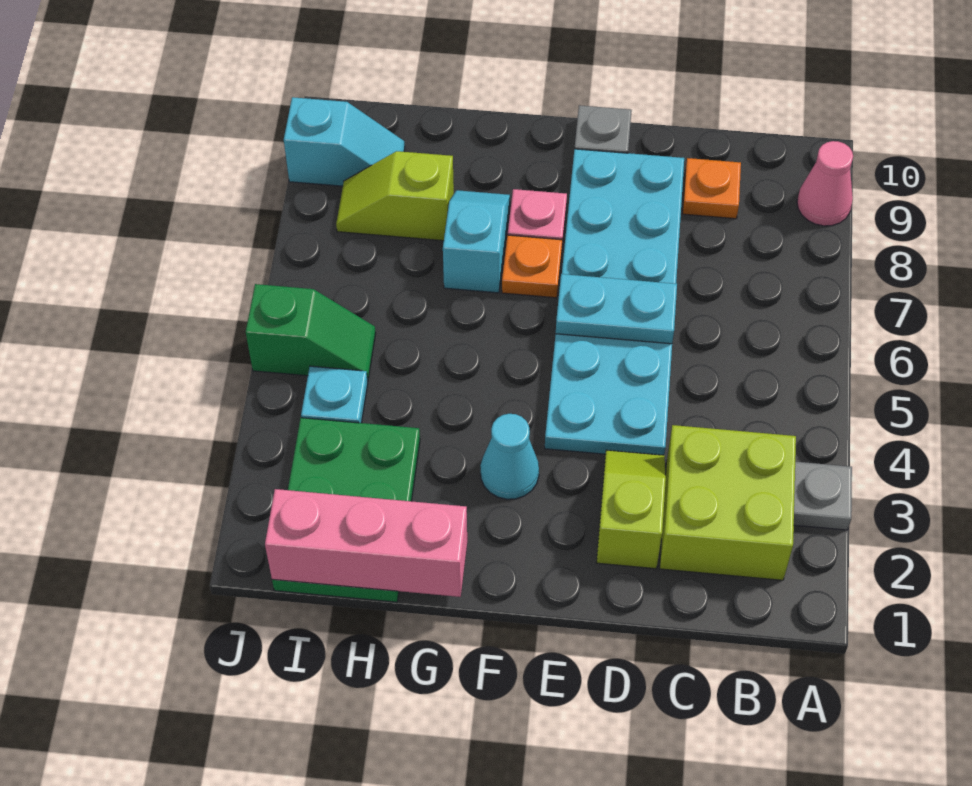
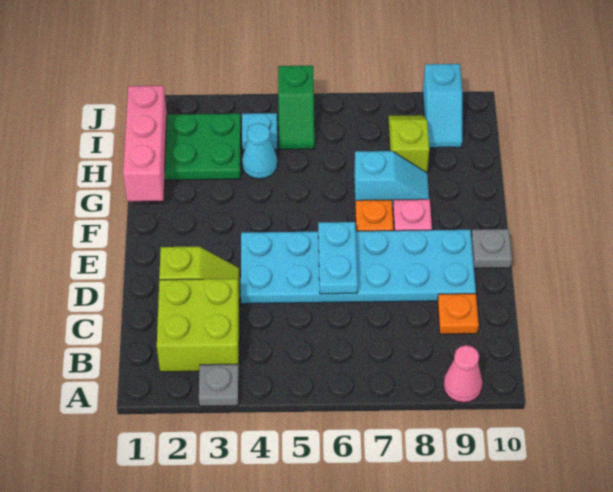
cyan 1x1 cone [480,414,539,499] -> cyan 1x1 cone moved to [242,123,278,179]

